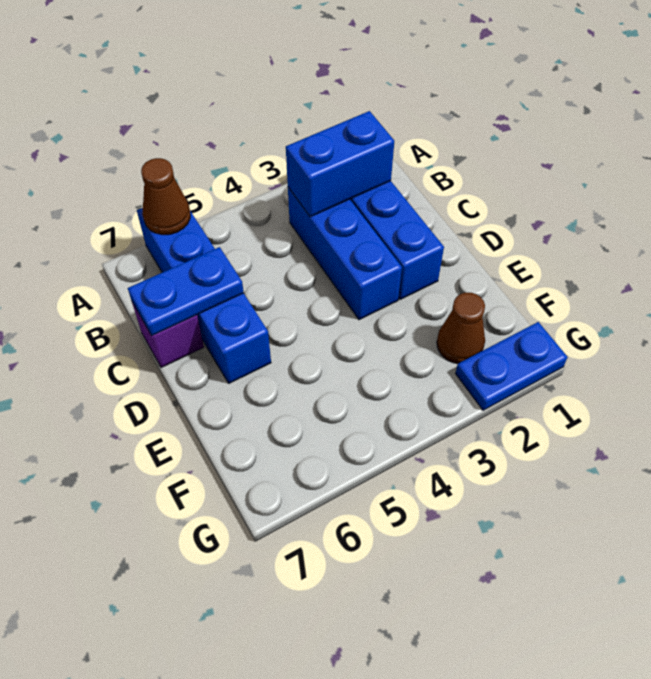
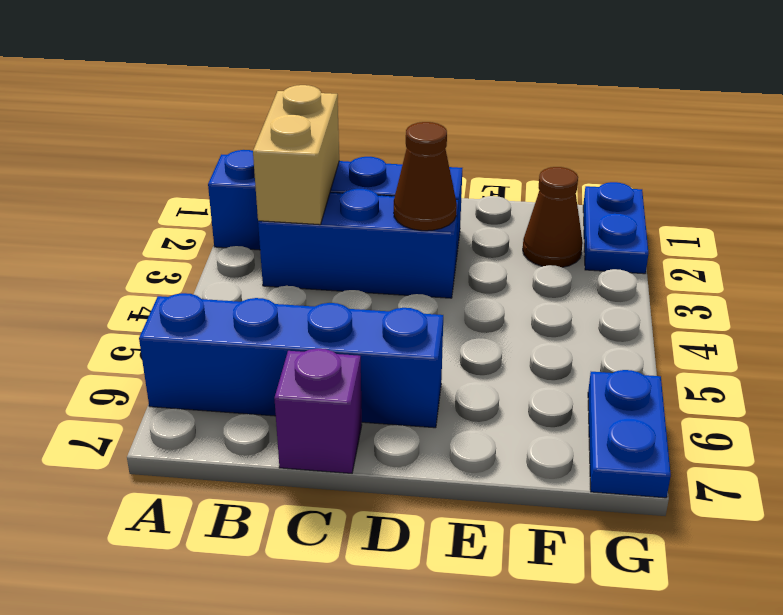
brown 1x1 cone [141,158,190,235] -> brown 1x1 cone moved to [394,122,457,231]
blue 1x2 brick [286,111,394,217] -> tan 1x2 brick [253,85,339,225]
blue 1x2 plate [128,247,244,336] -> blue 1x2 plate moved to [588,370,671,498]

